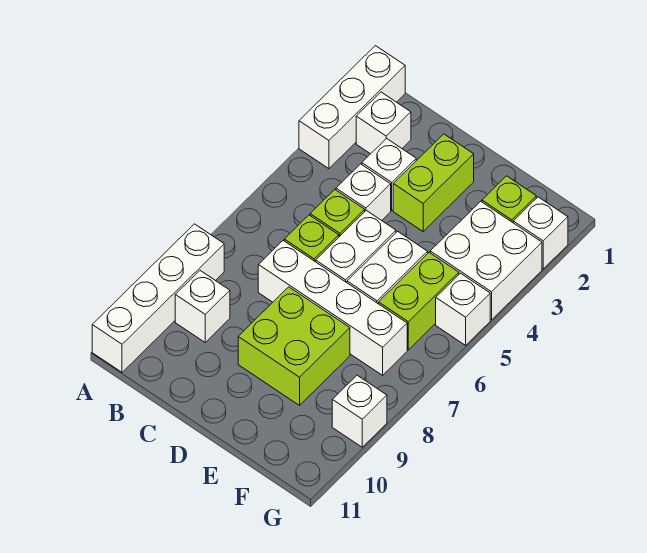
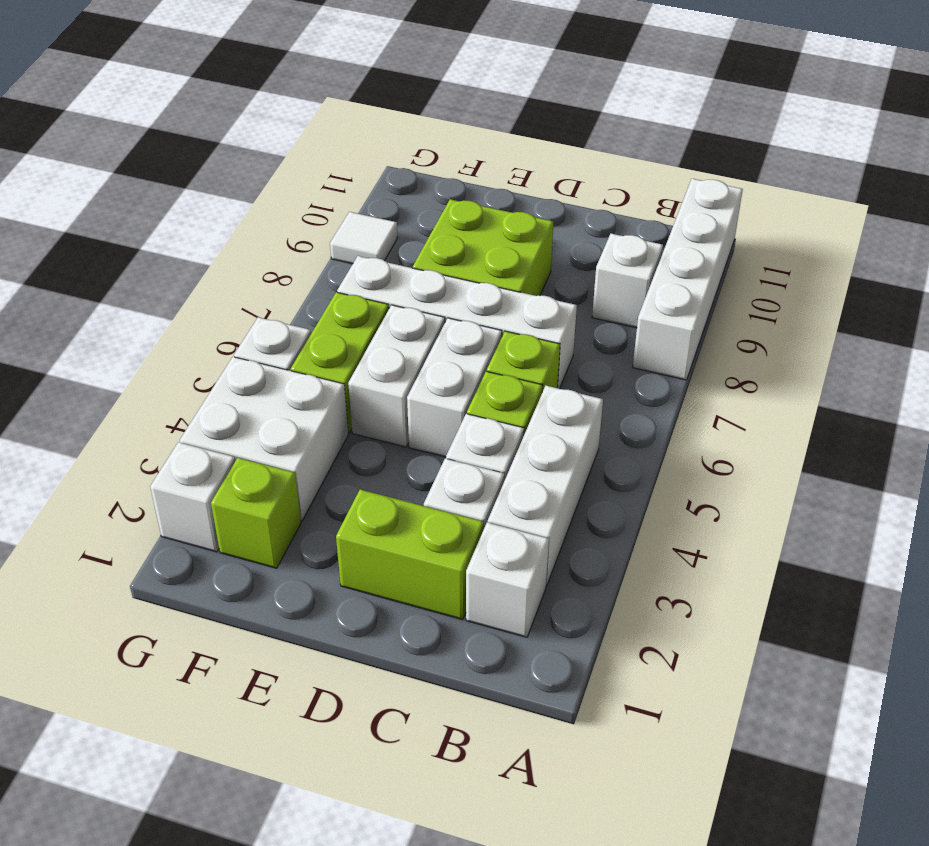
white 1x3 brick [299,46,405,169] -> white 1x3 brick moved to [488,386,603,586]
lime 1x2 brick [393,134,474,231] -> lime 1x2 brick turned to [336,490,484,620]
white 1x1 brick [332,375,387,447] -> white 1x1 tile [330,212,397,264]

